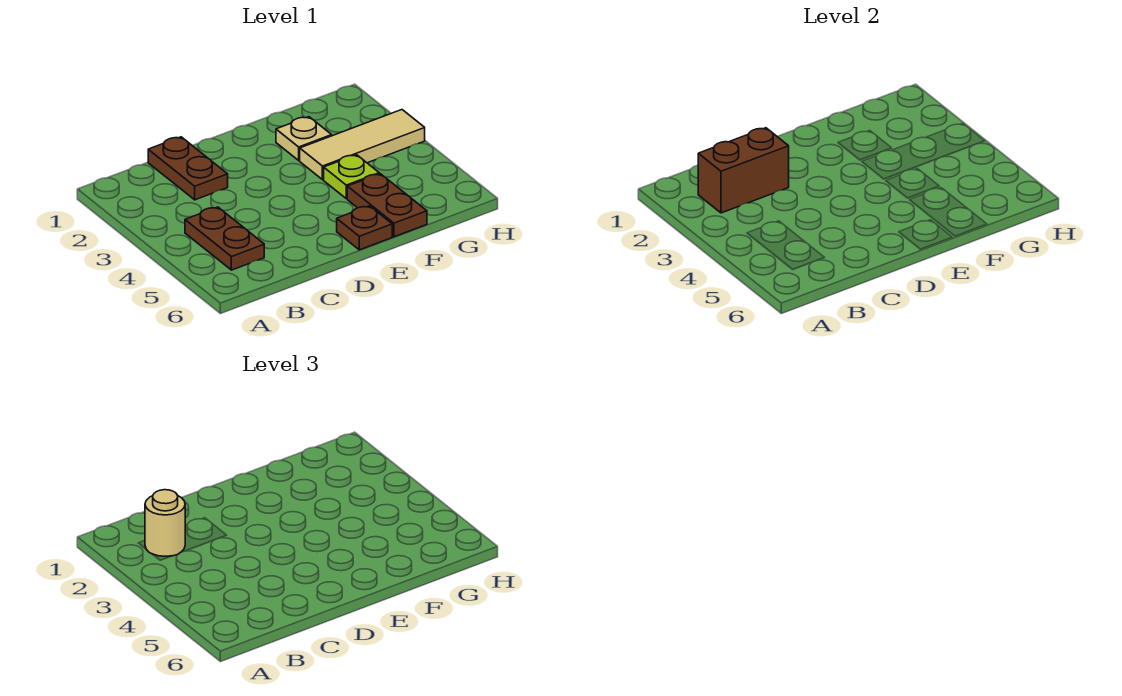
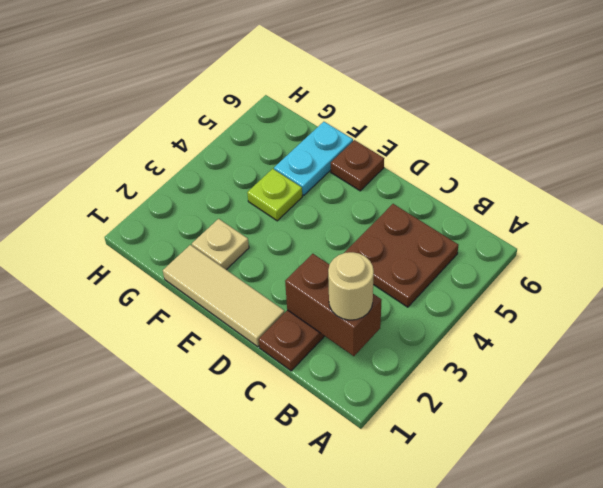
brown 1x2 plate [185,207,264,270] -> brown 2x2 plate [344,204,458,307]
tan 1x3 tile [300,110,425,180] -> tan 1x3 tile moved to [163,245,284,347]
brown 1x2 plate [347,174,427,237] -> cyan 1x2 plate [274,122,353,196]

